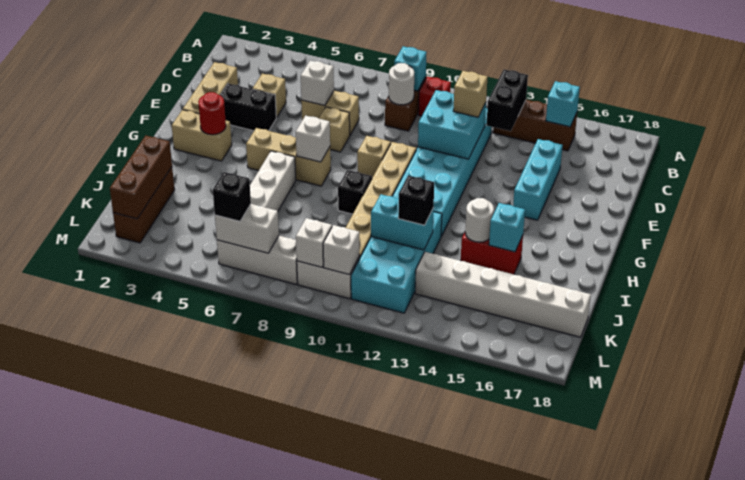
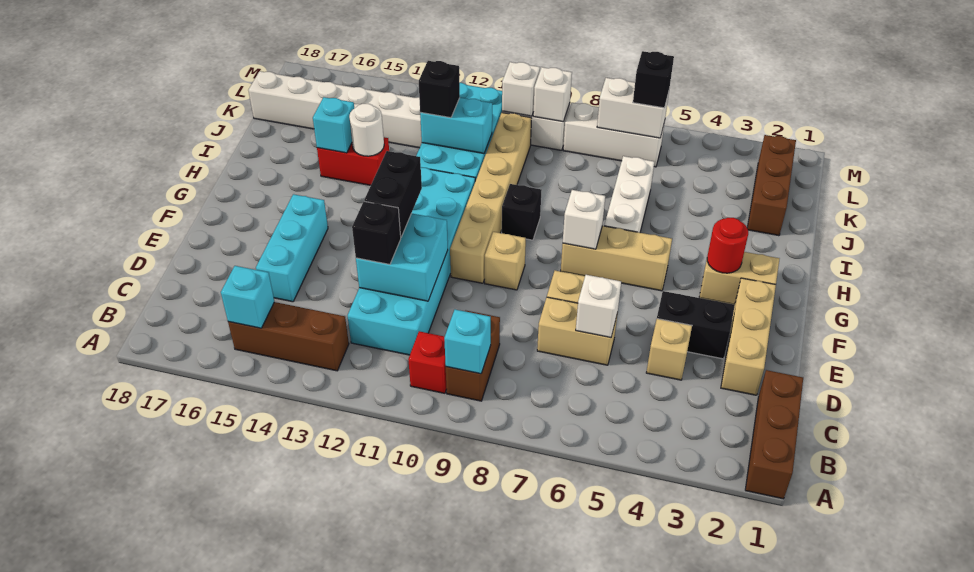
black 1x2 brick [486,70,528,131] -> black 1x2 brick moved to [364,151,422,237]
white 1x1 round brick [389,63,414,105] -> none
tan 1x1 brick [453,71,488,117] -> black 1x1 brick [352,201,401,265]
brown 1x3 brick [110,136,172,219] -> brown 1x3 brick moved to [745,370,803,499]

